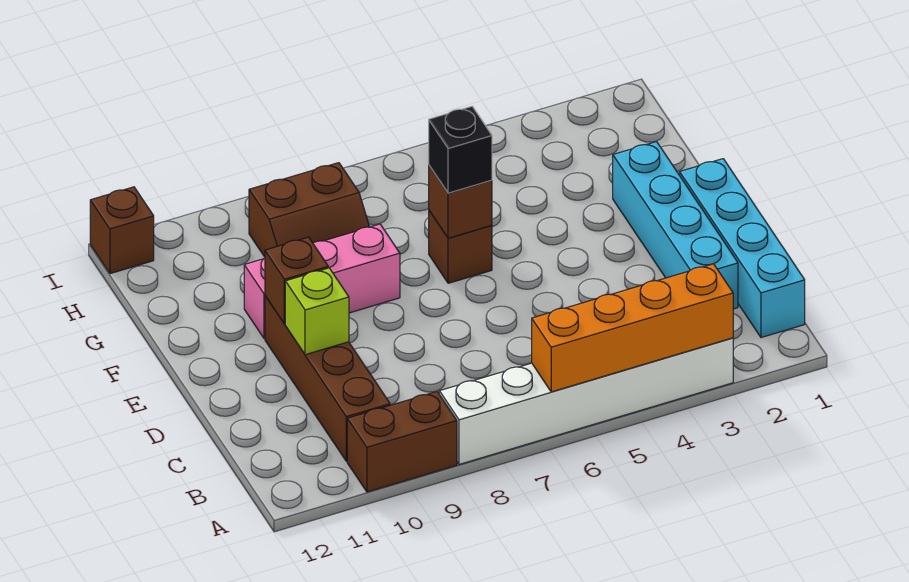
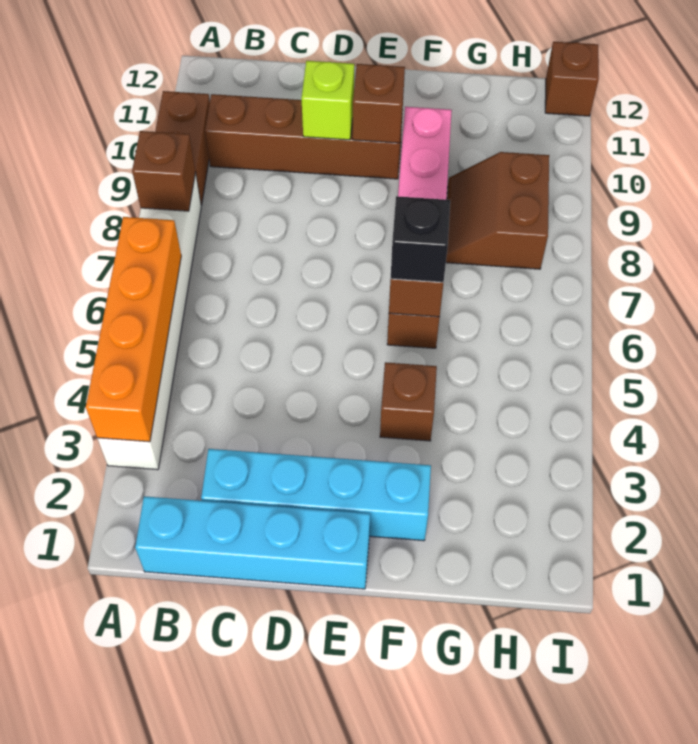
none -> brown 1x1 brick [132,131,195,211]
none -> brown 1x1 brick [380,362,437,441]

